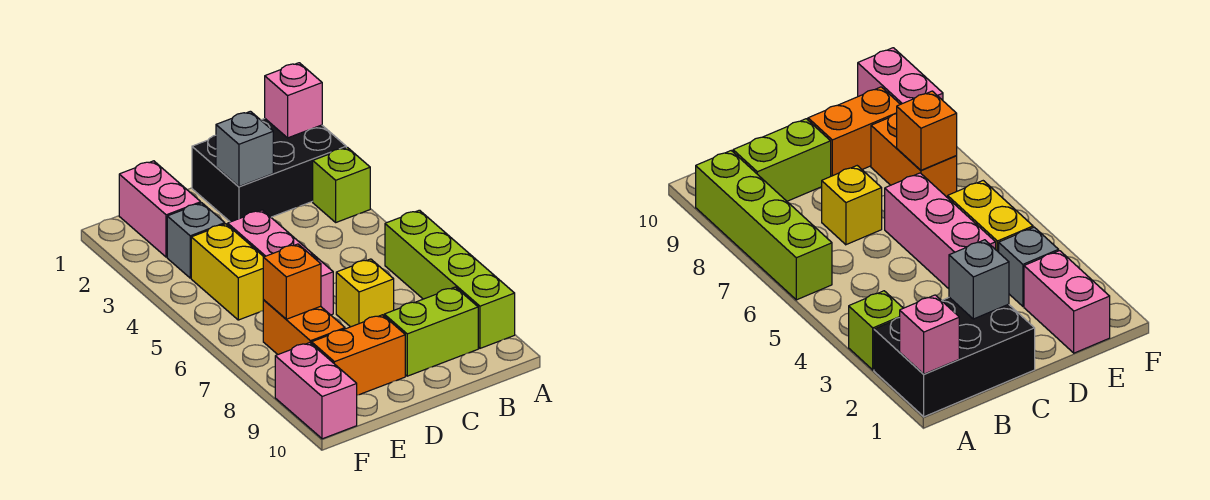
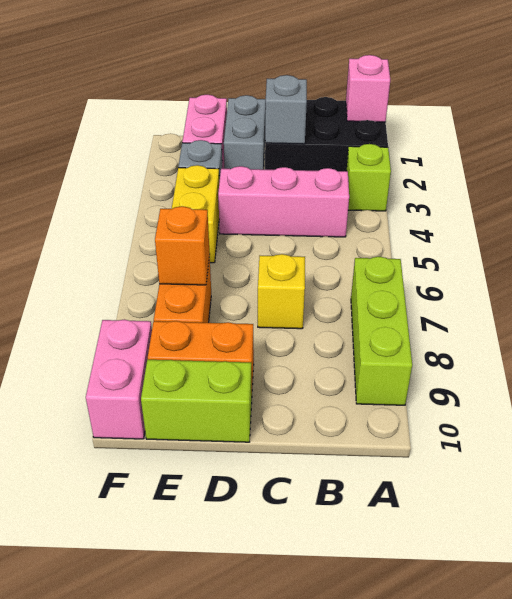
lime 1x4 brick [385,210,515,348] -> lime 1x3 brick [351,257,412,405]
lime 1x2 brick [384,287,478,376] -> lime 1x2 brick moved to [141,360,252,442]
none -> grey 1x2 brick [224,95,266,170]
pink 1x3 brick [228,210,333,315] -> pink 1x3 brick turned to [218,166,349,237]

